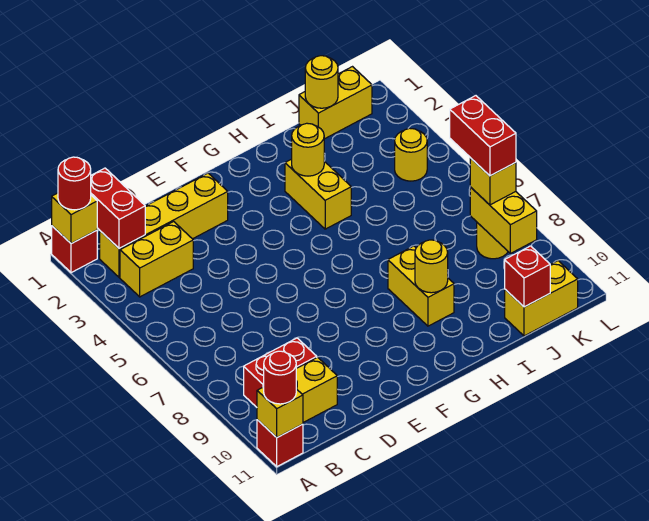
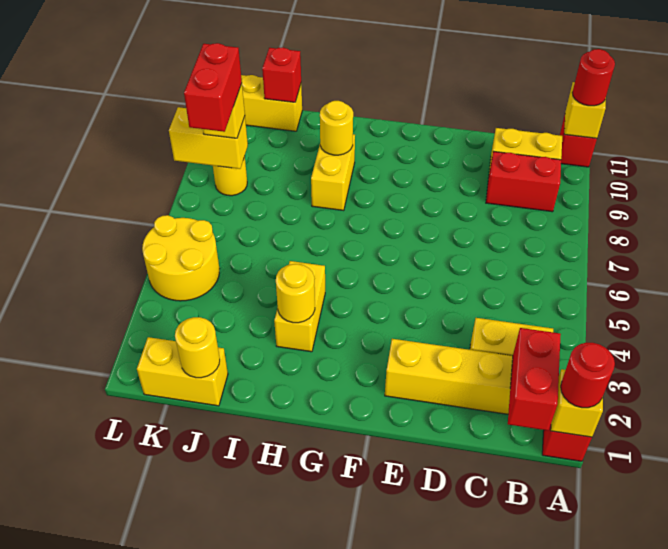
yellow 1x1 round brick [395,128,427,181] -> yellow 2x2 round brick [142,215,219,301]
yellow 1x2 brick [470,187,537,253] -> yellow 1x2 brick turned to [169,107,248,169]

